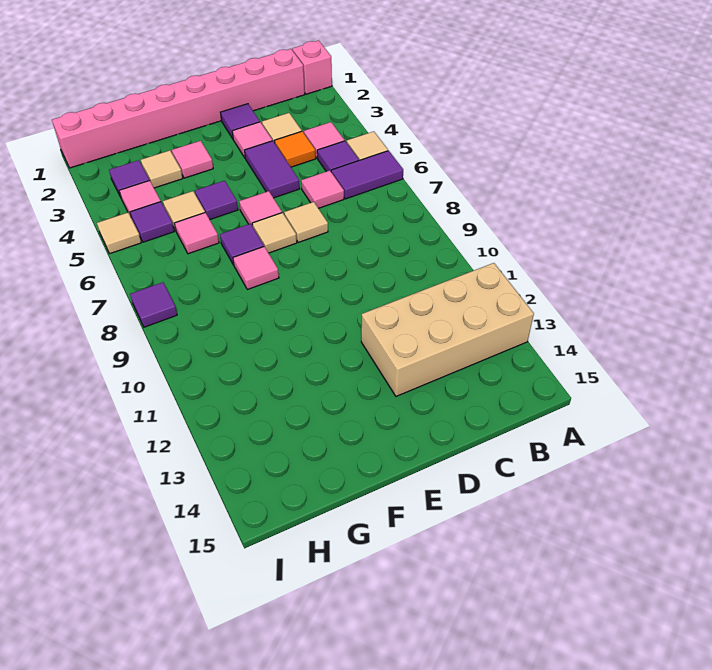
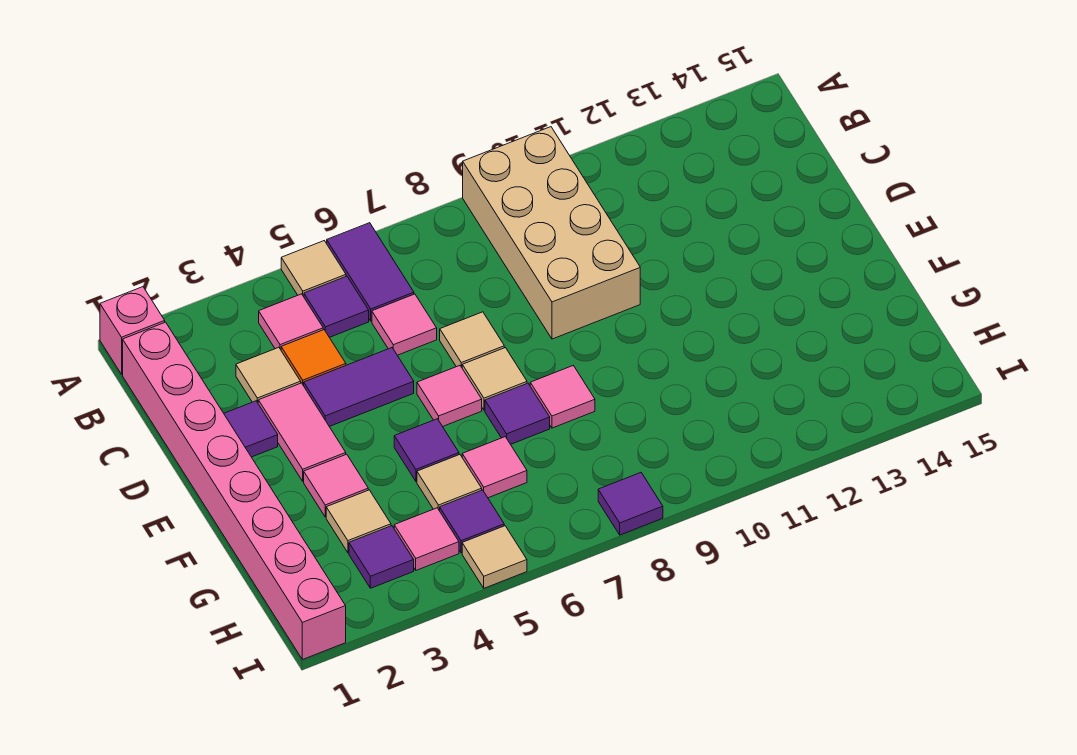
tan 2x4 brick [361,263,534,396] -> tan 2x4 brick moved to [463,127,640,339]
pink 1x1 tile [232,122,272,158] -> pink 1x2 tile [258,383,346,481]

